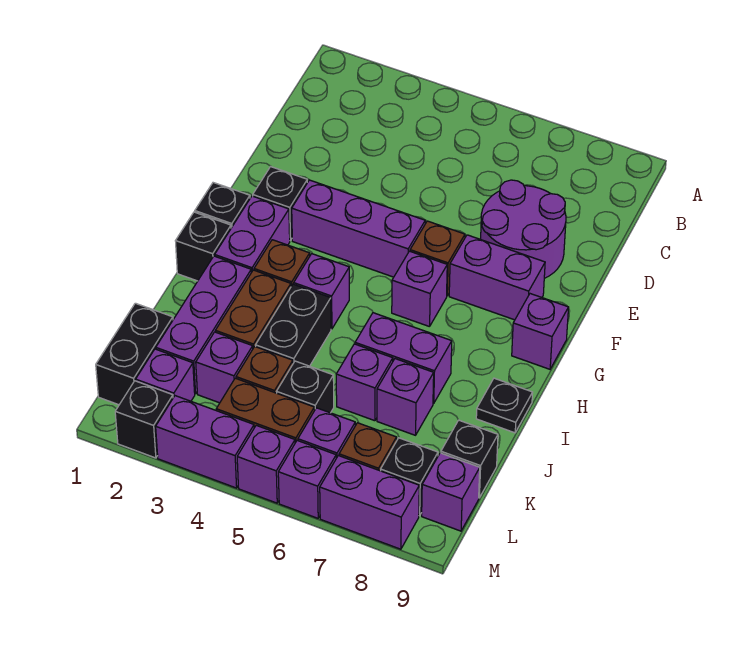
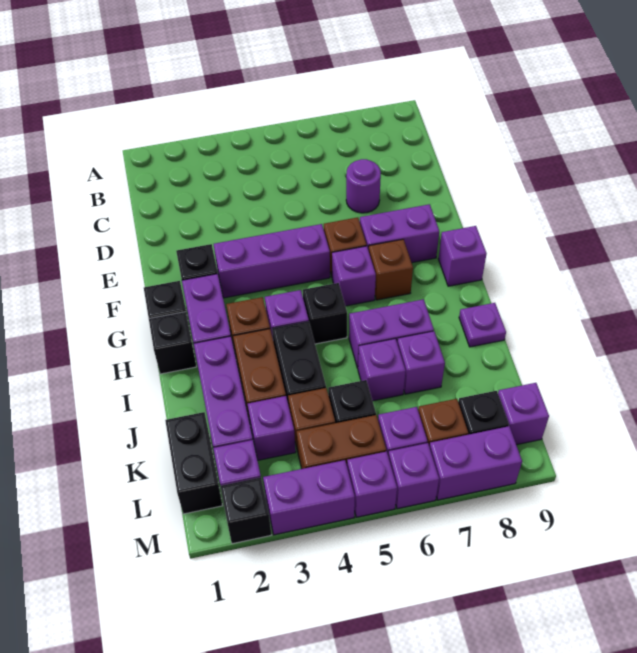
purple 2x2 round brick [481,180,566,279] -> purple 1x1 round brick [346,159,381,213]
none -> brown 1x1 brick [369,239,413,300]
black 1x1 plate [476,378,533,433] -> purple 1x1 plate [459,303,506,347]
black 1x1 brick [441,420,498,498] -> black 1x1 brick moved to [303,283,347,344]

